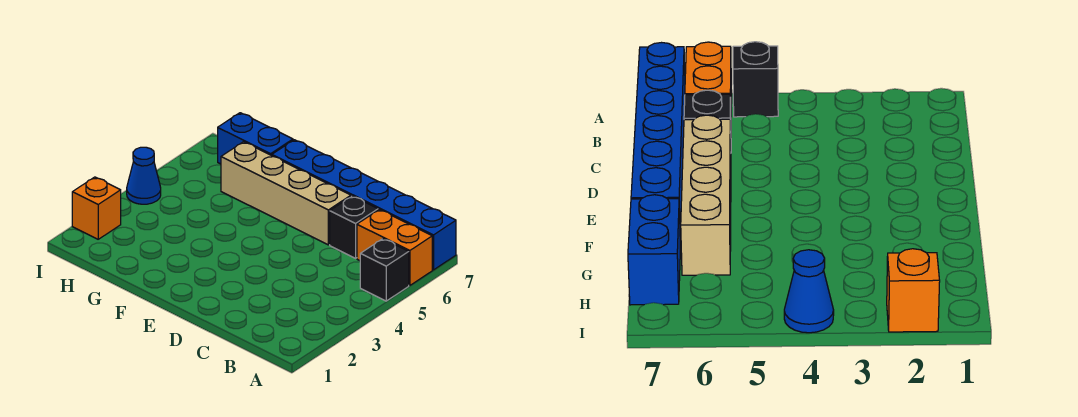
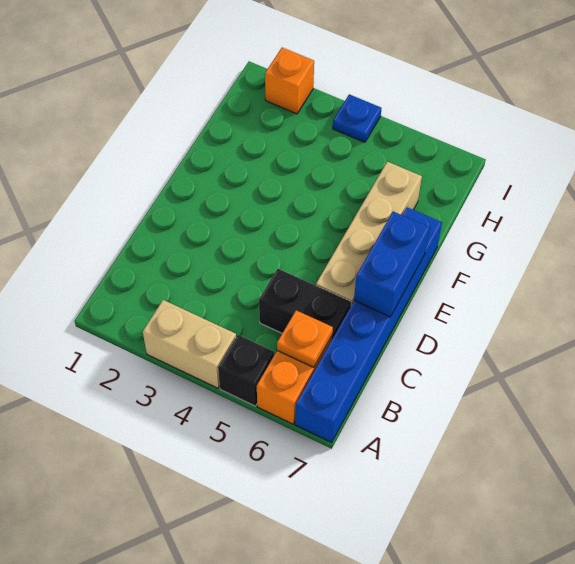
none -> tan 1x2 brick [143,300,236,388]
none -> orange 1x1 plate [277,310,333,367]
black 1x1 brick [330,196,378,258] -> black 1x2 brick [259,269,351,339]
blue 1x2 brick [218,113,293,164] -> blue 1x2 brick moved to [354,212,430,317]
blue 1x1 cone [127,147,161,204] -> blue 1x1 plate [333,94,381,142]

